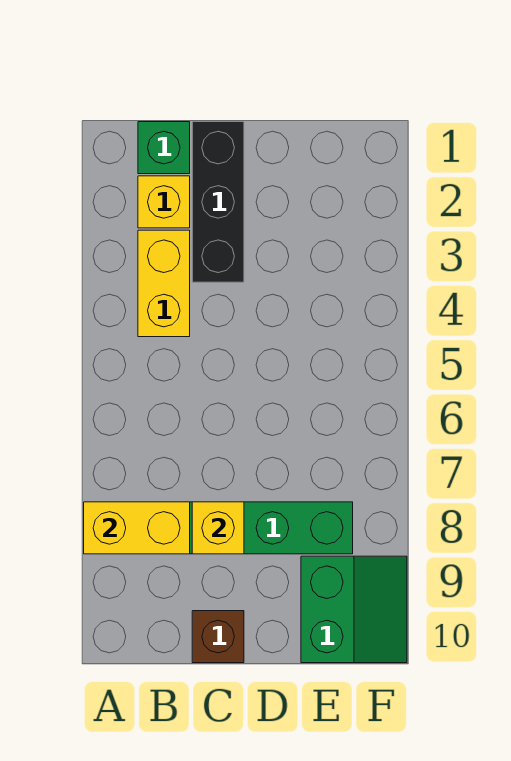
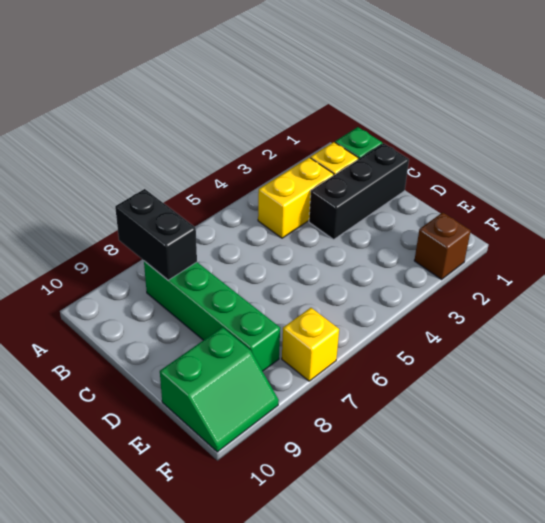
yellow 1x2 brick [84,502,190,554] -> black 1x2 brick [115,189,197,280]
yellow 1x1 brick [192,502,244,554] -> yellow 1x1 brick moved to [282,308,339,381]
brown 1x1 brick [192,611,244,663] -> brown 1x1 brick moved to [414,212,471,279]

